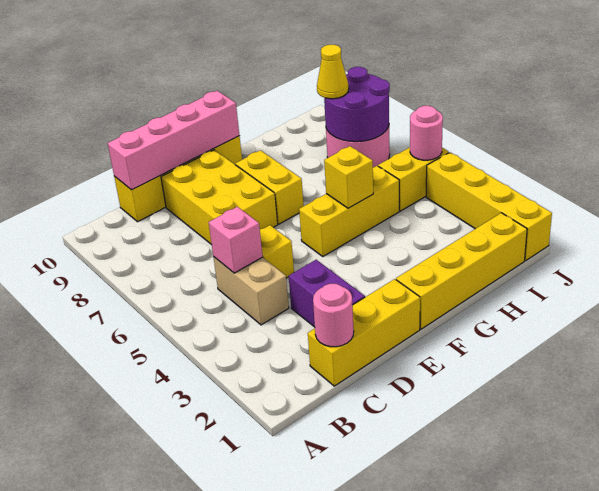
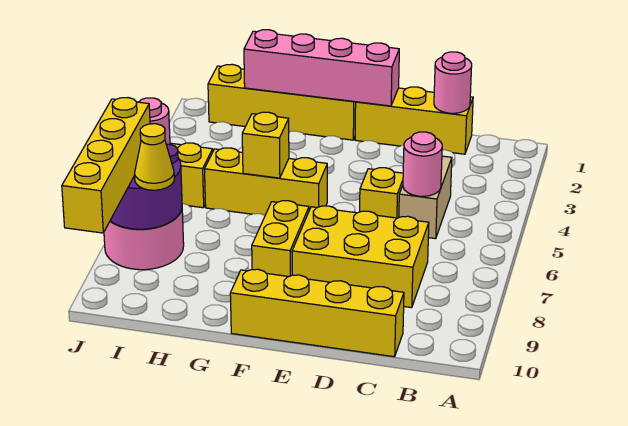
pink 1x1 brick [209,207,263,273] -> pink 1x1 round brick [403,132,442,196]
pink 1x4 brick [108,91,239,190] -> pink 1x4 brick moved to [244,30,399,106]
purple 1x2 brick [289,260,365,327] -> none
yellow 2x3 brick [161,150,278,245] -> yellow 2x3 brick turned to [292,206,429,308]
yellow 1x4 brick [426,152,552,261] -> yellow 1x4 brick moved to [62,98,150,233]

